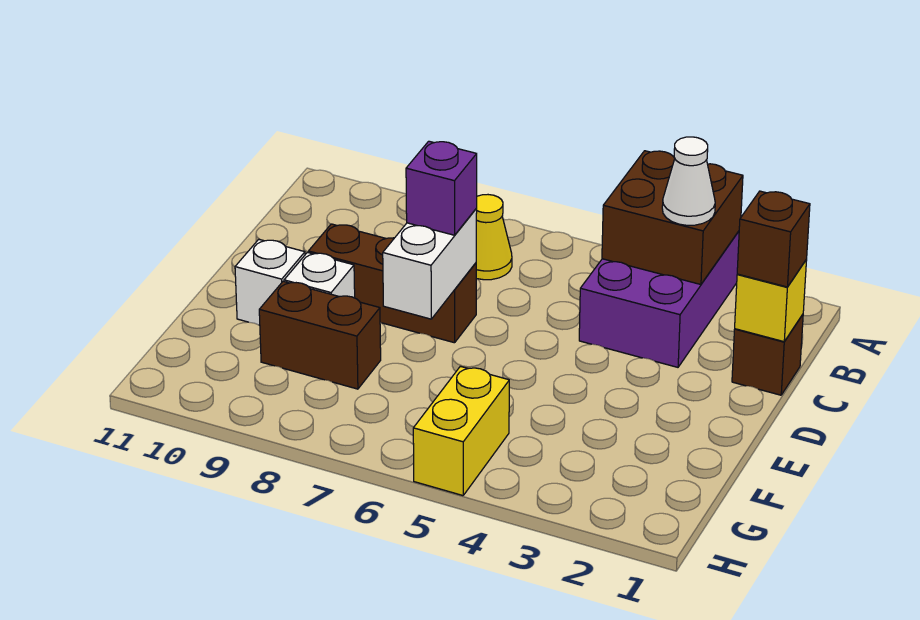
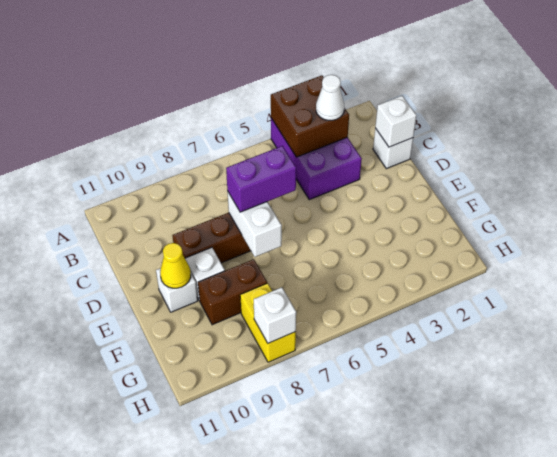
yellow 1x1 cone [476,195,512,280] -> yellow 1x1 cone moved to [160,243,191,288]
brown 1x1 brick [732,315,803,395] -> white 1x1 brick [373,128,413,169]
yellow 1x1 brick [735,260,807,342] -> white 1x1 brick [375,96,416,147]
brown 1x1 brick [737,191,810,287] -> none
purple 1x1 brick [406,141,477,235] -> purple 1x2 brick [226,146,296,212]
yellow 1x2 brick [413,366,509,496] -> yellow 1x2 brick moved to [240,283,296,362]
none -> white 1x1 brick [254,287,296,343]

